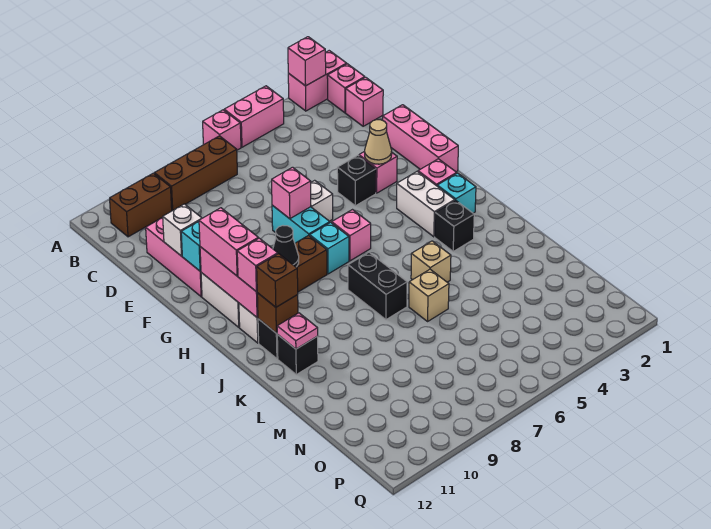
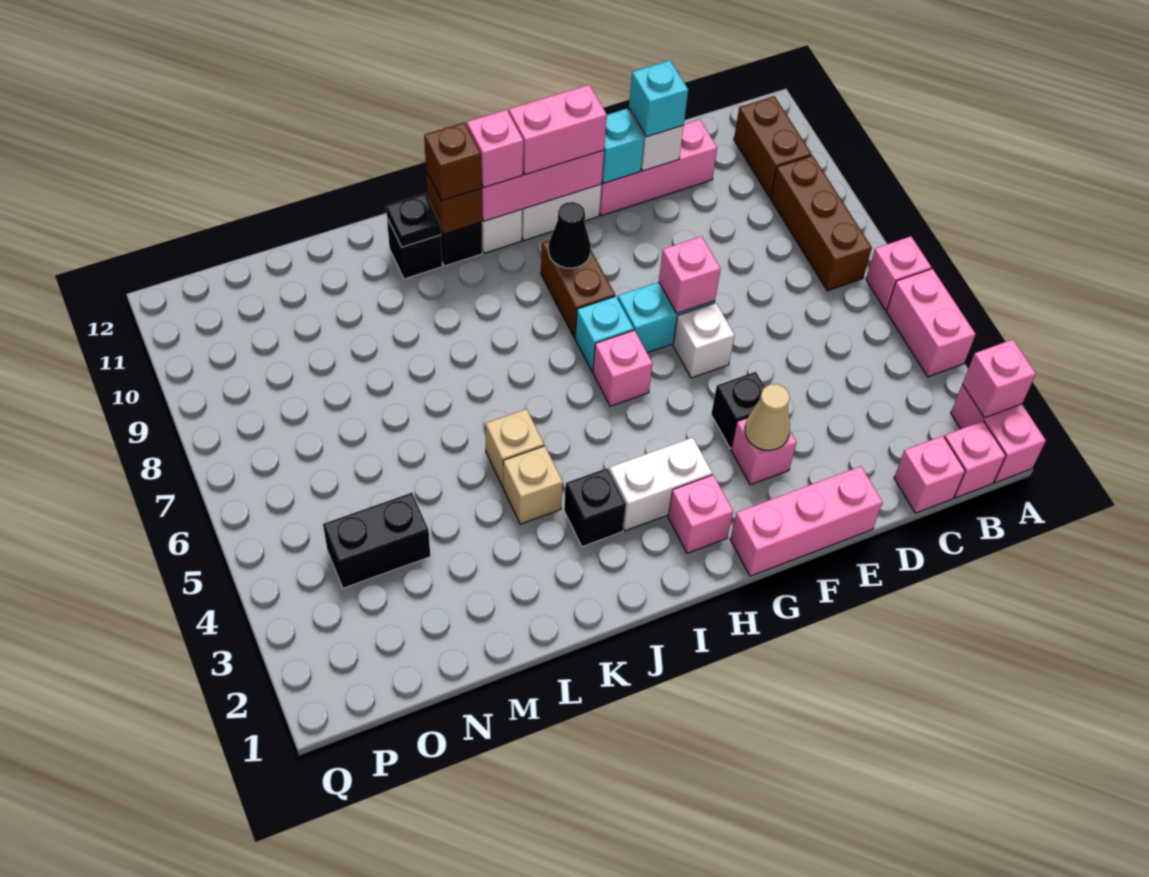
cyan 1x1 brick [437,173,476,213] -> cyan 1x1 brick moved to [629,60,688,137]
black 1x2 brick [348,252,407,320] -> black 1x2 brick moved to [323,493,430,588]
pink 1x1 plate [277,313,318,349] -> black 1x1 plate [386,194,441,247]
tan 1x1 brick [409,269,449,321] -> tan 1x1 brick moved to [503,446,563,524]

